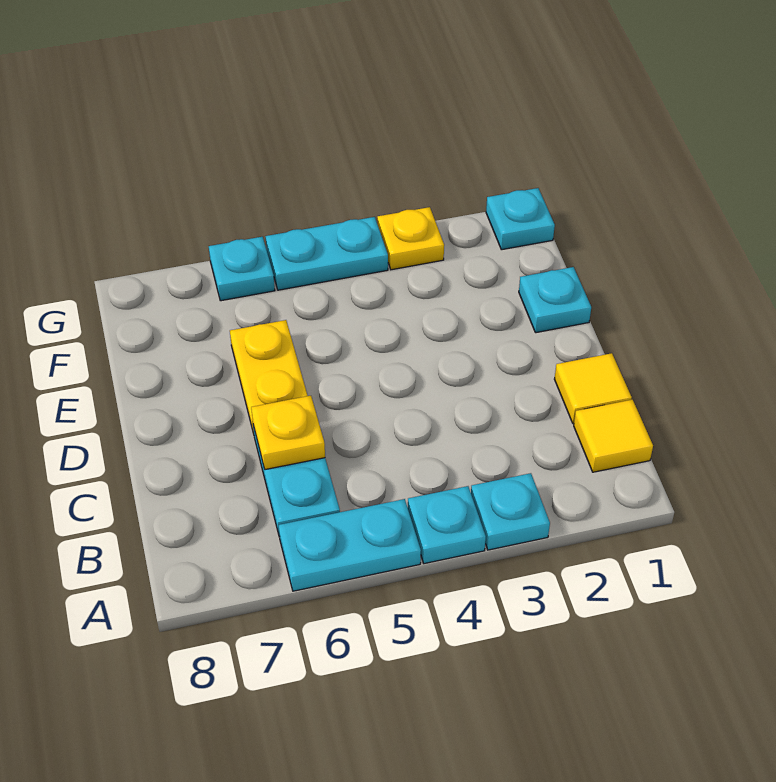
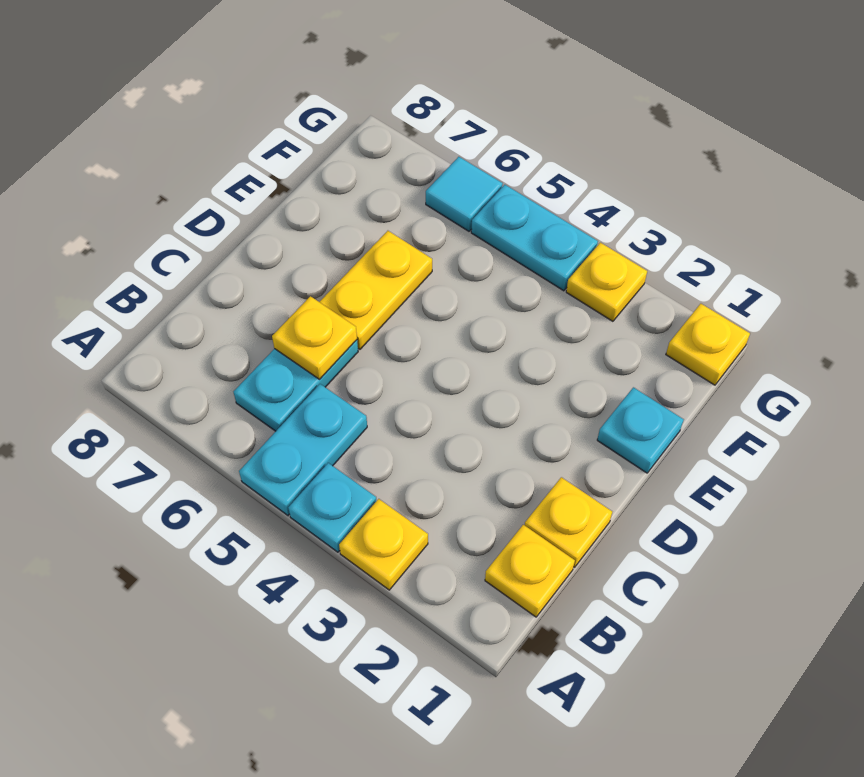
cyan 1x1 plate [471,473,550,550] -> yellow 1x1 plate [339,499,428,590]
cyan 1x2 plate [279,499,421,591] -> cyan 1x2 plate turned to [239,384,367,515]
yellow 1x1 tile [574,400,653,472] -> yellow 1x1 plate [485,525,575,617]
yellow 1x1 tile [554,353,632,424] -> yellow 1x1 plate [525,477,612,567]
cyan 1x1 plate [486,188,555,250] -> yellow 1x1 plate [666,304,750,385]
cyan 1x1 plate [209,237,275,301] -> cyan 1x1 tile [426,157,503,231]

